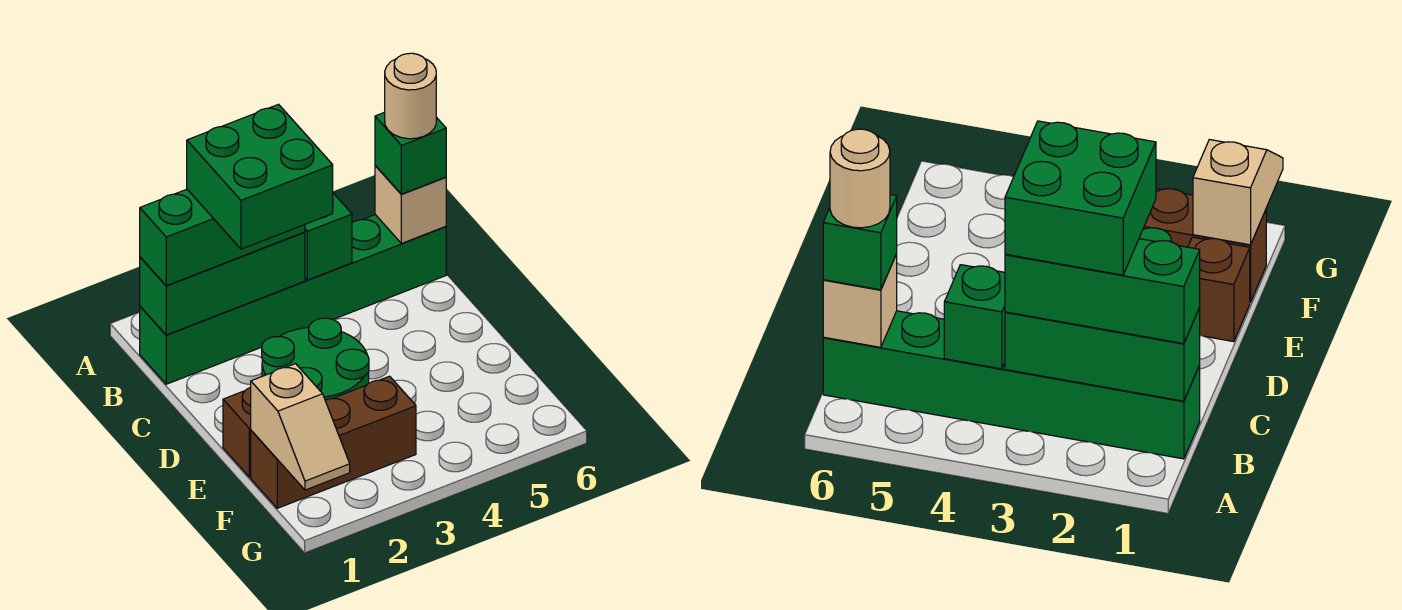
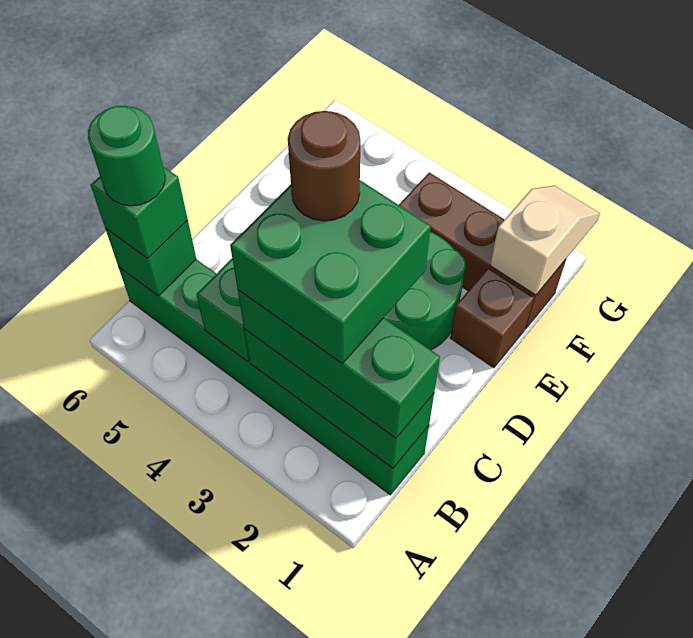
tan 1x1 brick [375,165,446,243] -> green 1x1 brick [105,220,196,296]
tan 1x1 round brick [385,53,436,139] -> green 1x1 round brick [88,106,165,206]
none -> brown 1x1 round brick [288,111,360,221]

